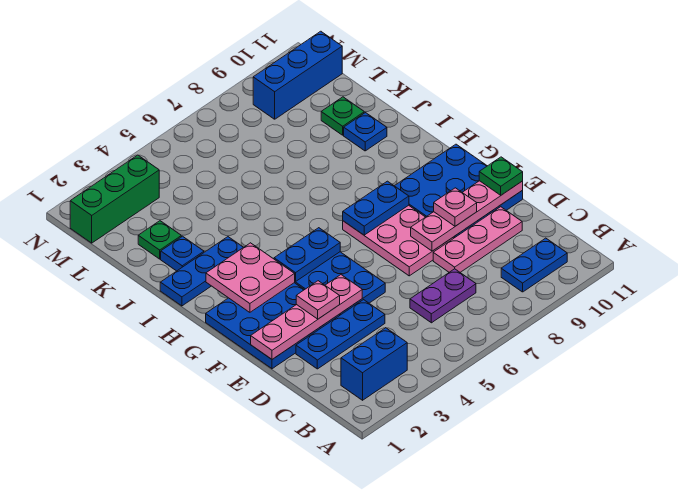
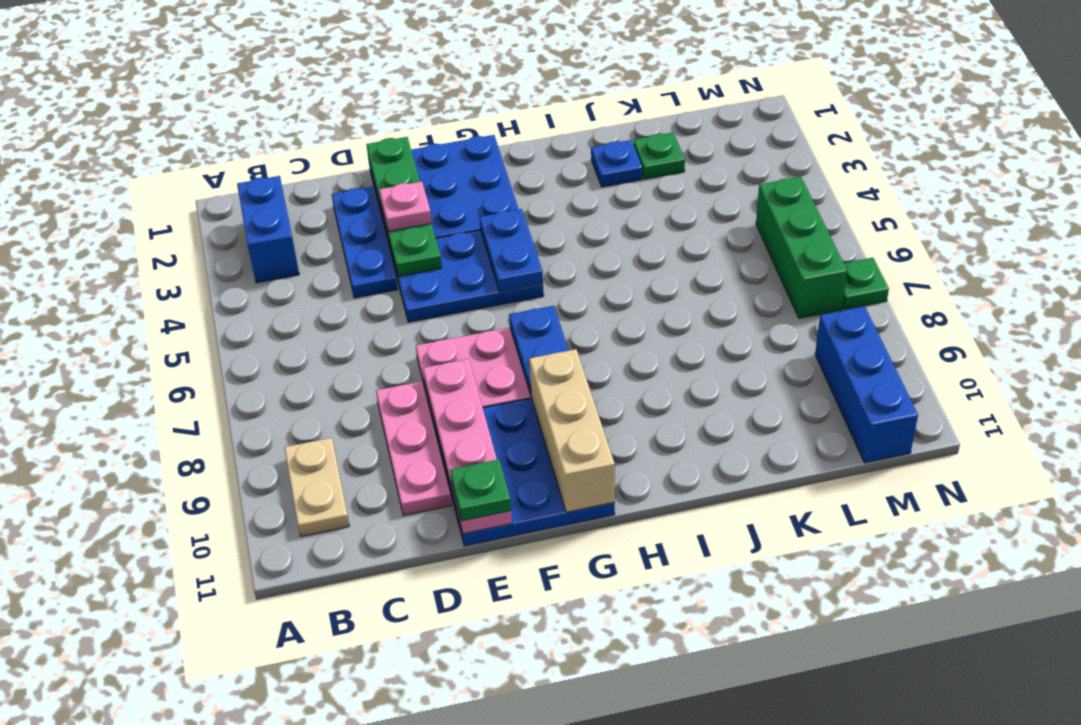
blue 1x2 plate [501,238,567,292] -> tan 1x2 plate [284,438,349,536]
purple 1x2 plate [410,269,476,323] -> none
pink 1x4 plate [251,275,362,359] -> green 1x4 plate [366,137,442,276]
pink 1x1 plate [434,188,477,226] -> none
pink 2x2 plate [206,243,295,312] -> none
none -> tan 1x3 brick [529,349,615,512]
blue 1x3 plate [160,237,243,306] -> none
blue 1x1 plate [344,113,387,151] -> none
green 1x1 plate [321,97,364,135] -> green 1x1 plate moved to [842,258,889,310]
green 1x3 brick [70,155,159,243] -> green 1x3 brick moved to [756,177,847,318]

